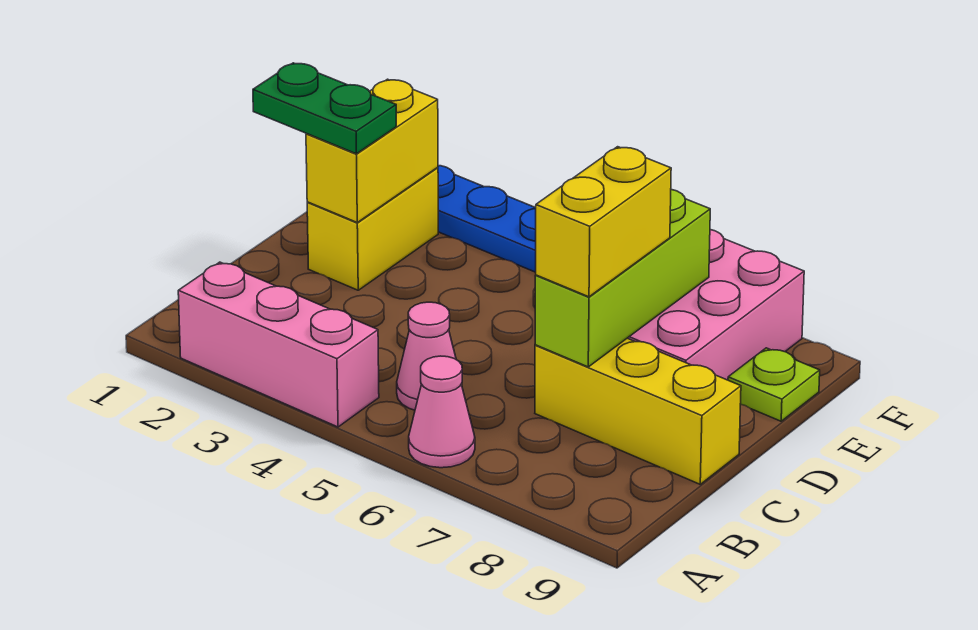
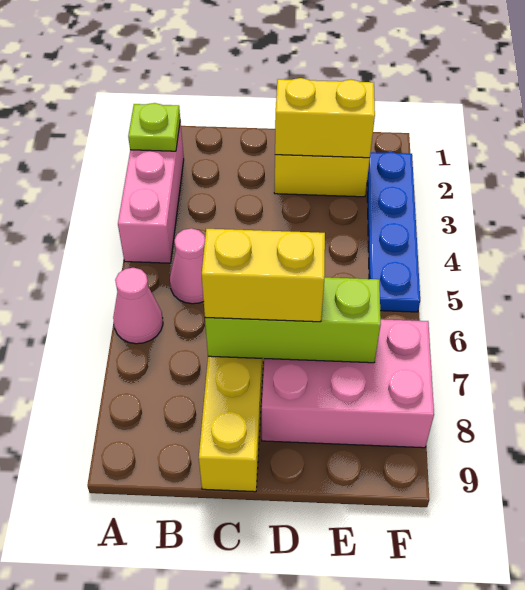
green 1x2 plate [253,63,396,154] -> none
lime 1x1 plate [728,348,820,421] -> lime 1x1 plate moved to [128,103,180,151]

